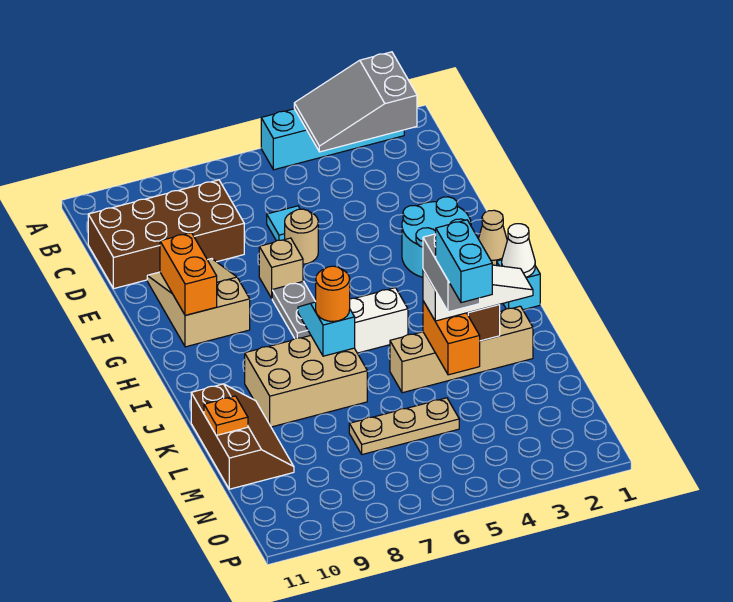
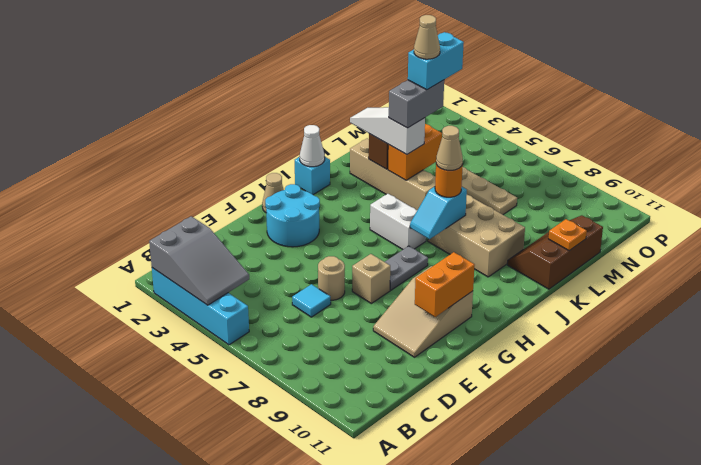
brown 2x4 brick [88,180,244,289] -> none
none -> tan 1x1 cone [436,126,463,170]
none -> tan 1x1 cone [414,15,440,59]

